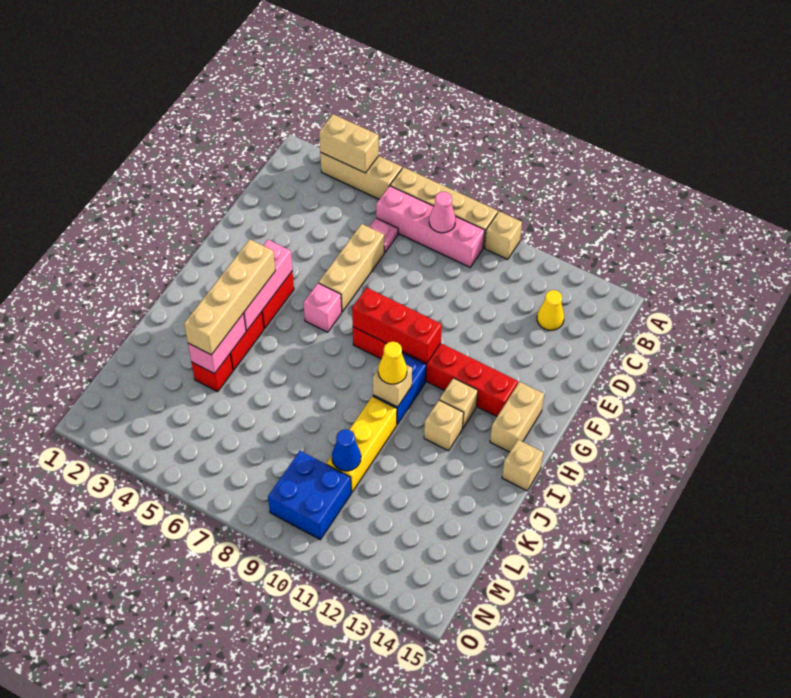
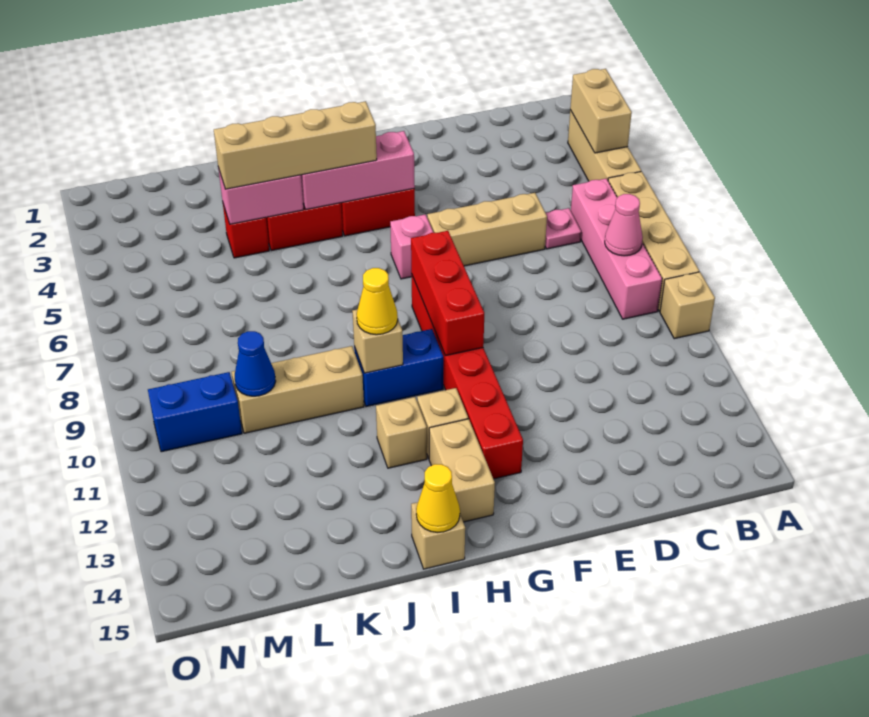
yellow 1x1 cone [537,290,564,330] -> yellow 1x1 cone moved to [416,464,460,532]
tan 1x2 brick [490,382,544,452] -> tan 1x2 brick turned to [429,419,495,522]
yellow 1x3 brick [327,396,397,492] -> tan 1x3 brick [232,346,364,433]
blue 2x2 brick [268,451,351,540] -> blue 1x2 brick [148,372,242,452]

